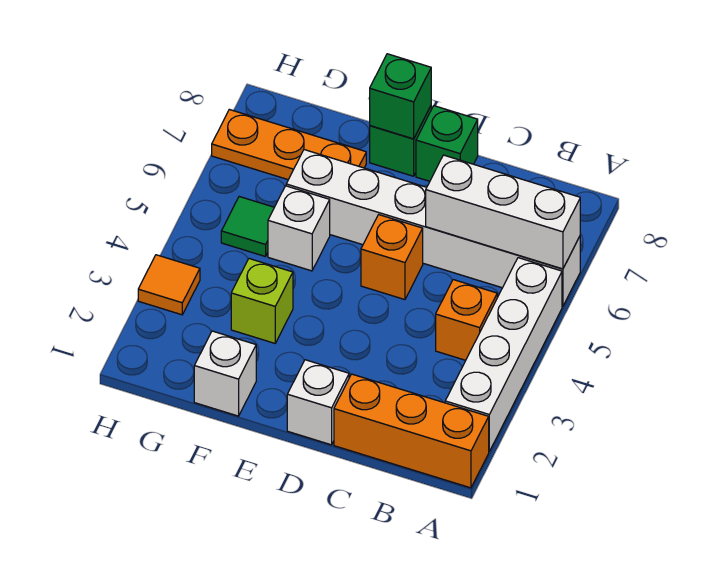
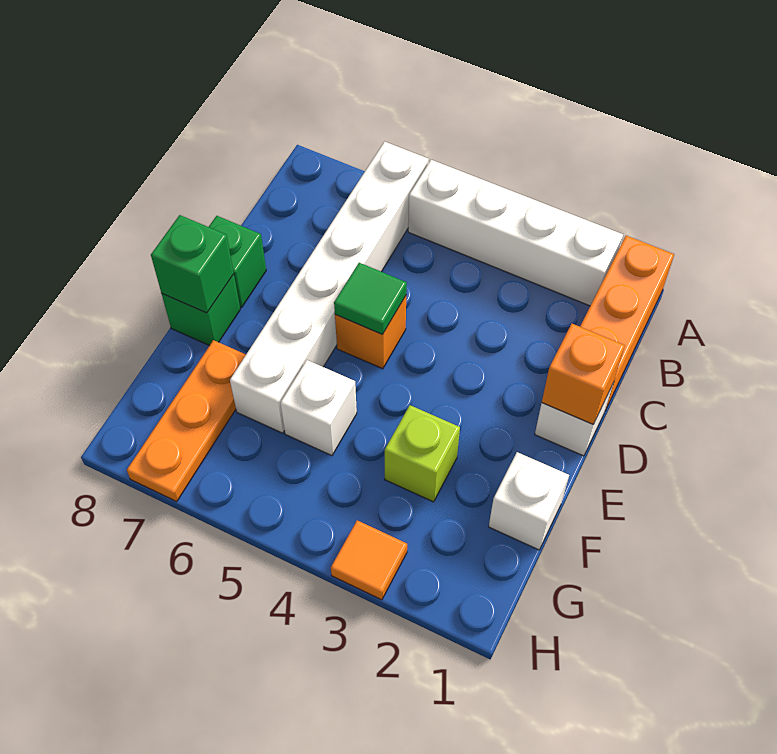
white 1x3 brick [426,155,580,269] -> none
orange 1x1 brick [436,280,497,360] -> orange 1x1 brick moved to [542,324,625,424]
green 1x1 tile [221,197,274,257] -> green 1x1 tile moved to [334,263,407,334]

